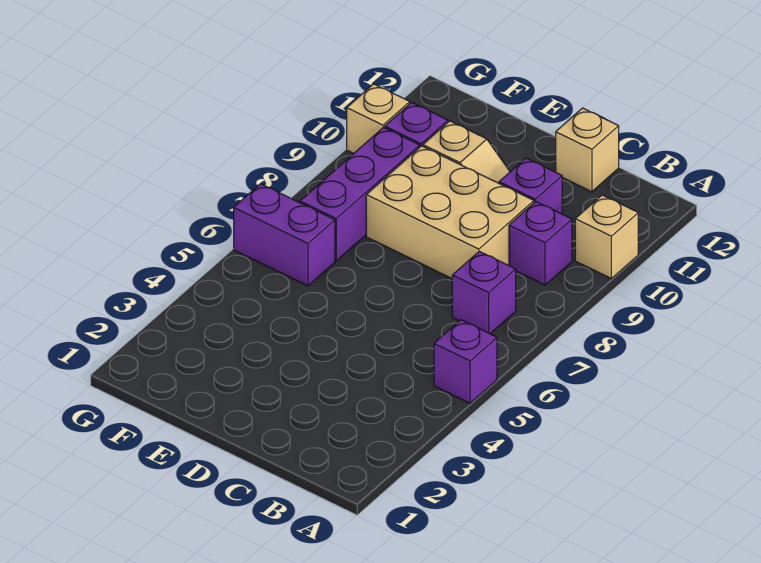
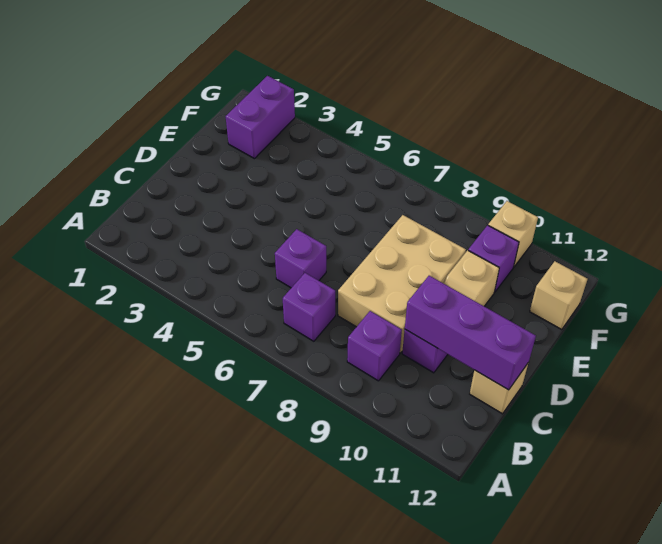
purple 1x1 brick [434,320,497,403] -> purple 1x1 brick moved to [275,229,326,288]
tan 1x1 brick [575,195,638,279] -> tan 1x1 brick moved to [530,261,587,330]
purple 1x2 brick [234,184,335,286] -> purple 1x2 brick moved to [226,76,295,159]
purple 1x3 brick [300,128,420,261] -> purple 1x3 brick moved to [405,276,536,390]

